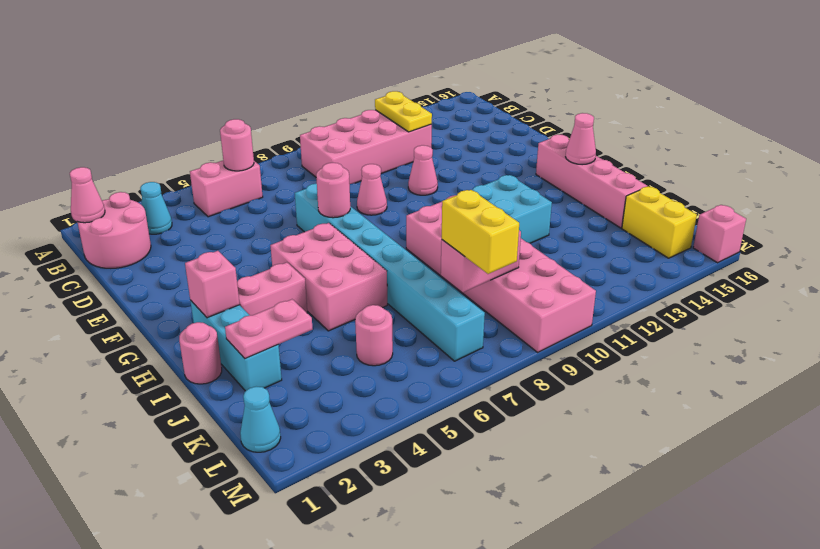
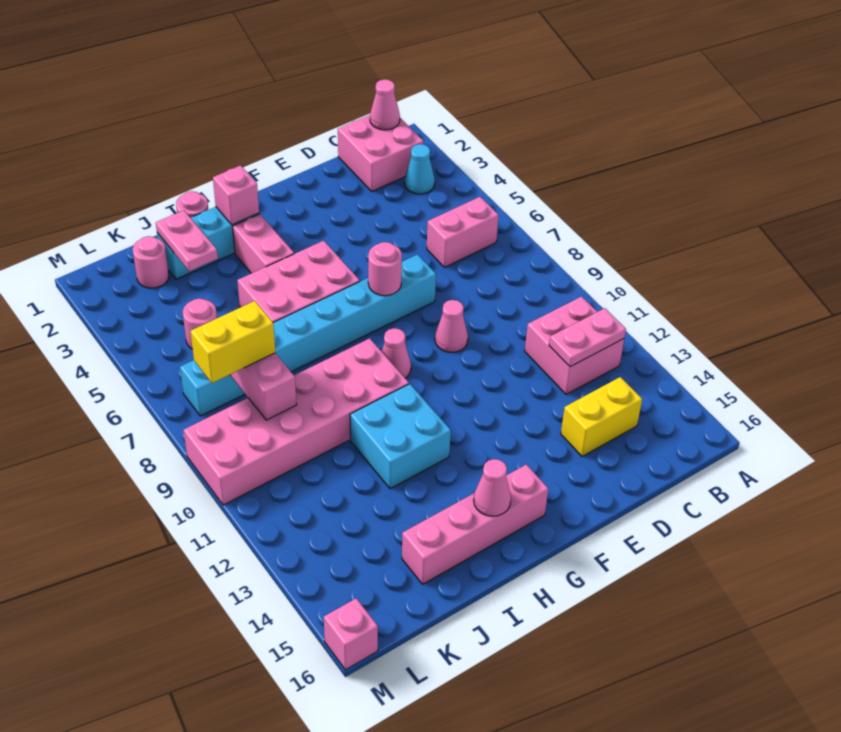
pink 2x2 round brick [77,192,151,268] -> pink 2x2 brick [338,115,423,191]
pink 1x2 brick [190,161,263,217] -> pink 1x2 brick turned to [427,197,499,267]
pink 1x1 round brick [220,119,254,171] -> pink 1x1 round brick moved to [133,236,169,288]
pink 2x4 brick [300,110,432,184] -> pink 2x2 brick [525,297,624,394]
yellow 1x2 plate [375,91,432,132] -> pink 1x2 plate [549,308,626,367]
pink 1x1 cone [408,145,438,195] -> pink 1x1 cone moved to [381,328,411,378]
yellow 1x2 brick [622,187,697,258] -> yellow 1x2 brick moved to [561,377,642,456]
cyan 1x1 cone [240,386,281,452] -> none

